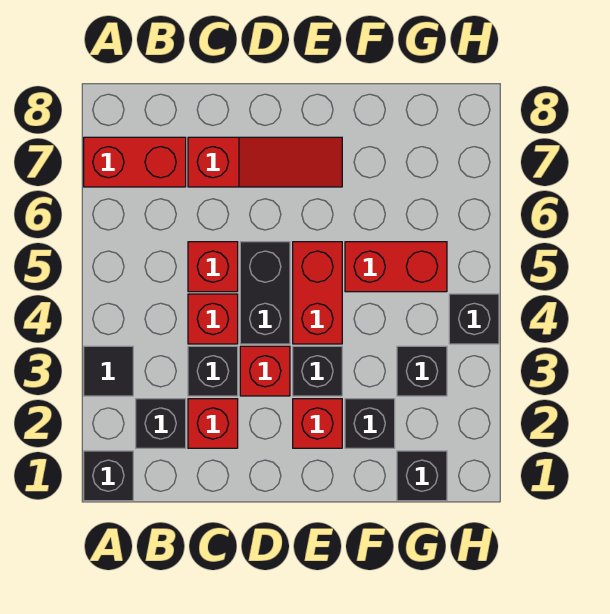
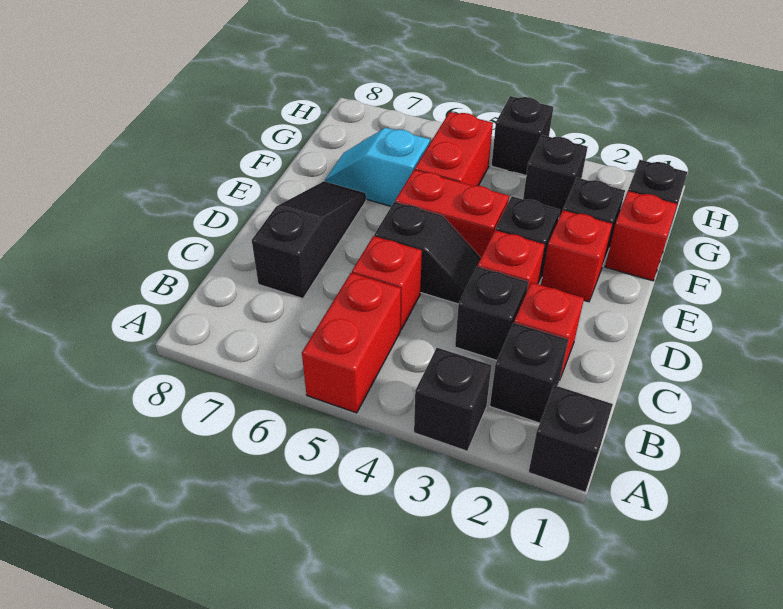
black 1x1 tile [84,346,133,396] -> black 1x1 brick [414,348,492,451]
red 1x2 brick [84,137,186,187] -> red 1x2 brick moved to [302,273,401,413]
red 1x1 brick [188,294,238,344] -> red 1x1 brick moved to [605,191,677,281]
red 1x3 slope [188,137,342,187] -> black 1x3 slope [252,181,366,299]
black 1x2 brick [240,242,290,344] -> black 1x2 slope [374,202,481,304]
none -> cyan 1x2 slope [325,128,430,206]

